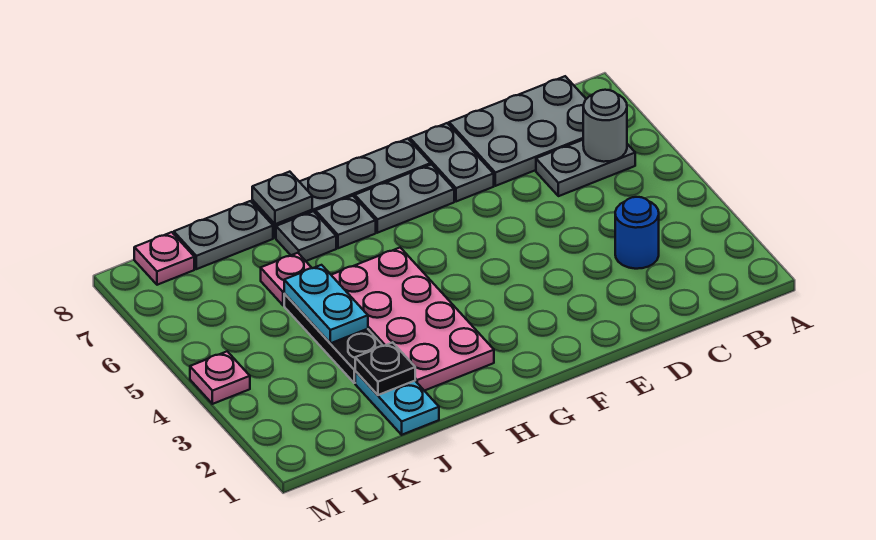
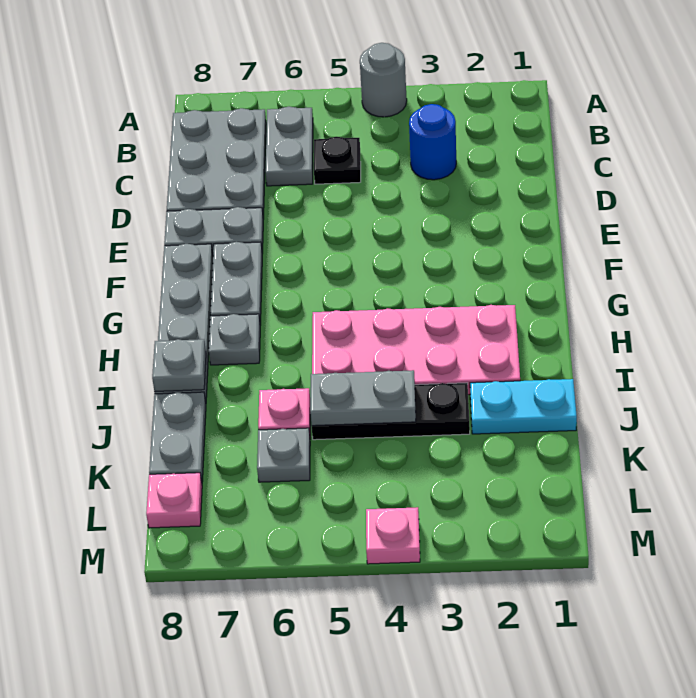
grey 1x1 round brick [583,90,627,162] -> grey 1x1 round brick moved to [360,43,407,117]
grey 1x1 plate [276,211,336,261] -> grey 1x1 plate moved to [257,428,310,482]
black 1x1 plate [355,342,415,395] -> black 1x1 plate moved to [314,137,361,184]
cyan 1x2 plate [284,265,368,343] -> grey 1x2 plate [310,370,416,426]

